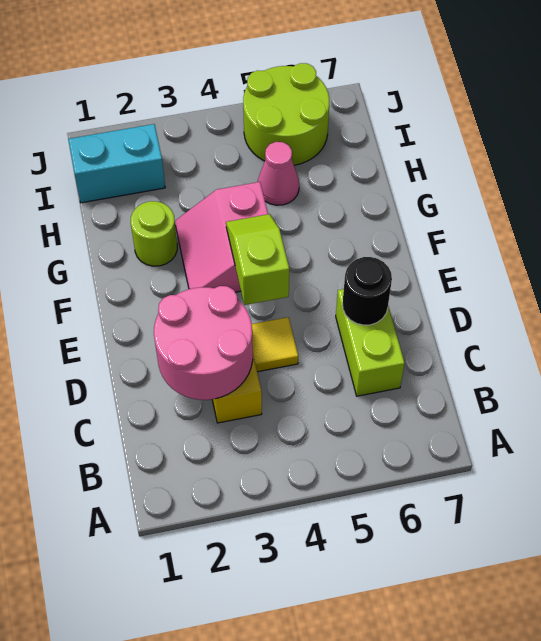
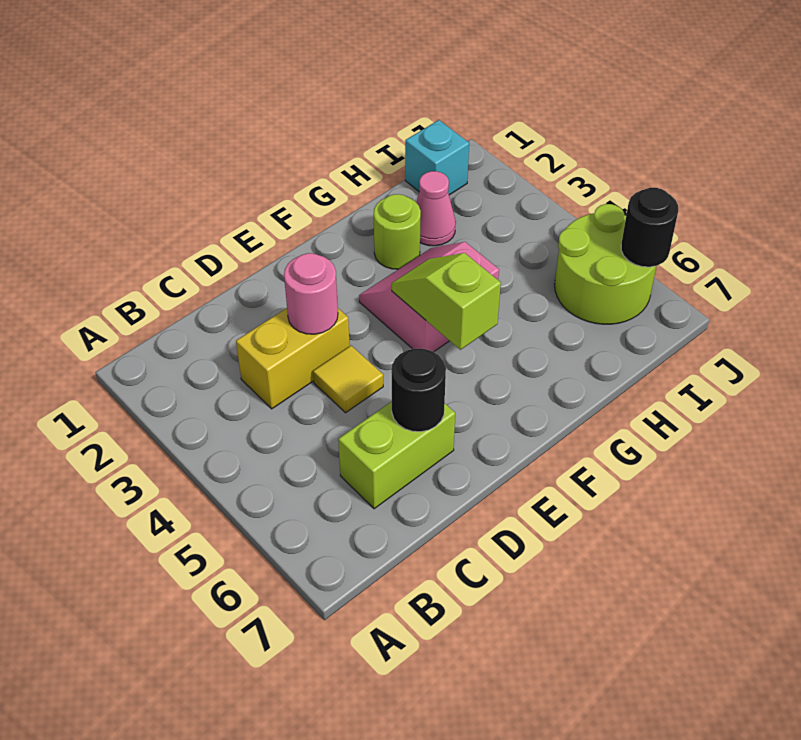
pink 2x2 round brick [154,286,253,400] -> pink 1x1 round brick [284,253,338,334]
lime 1x2 slope [226,214,289,305] -> lime 1x2 slope turned to [392,253,501,350]
pink 1x1 cone [258,142,299,205] -> pink 1x1 cone moved to [416,171,456,246]
cyan 1x2 brick [68,124,165,203] -> cyan 1x1 brick [405,120,469,195]
none -> black 1x1 round brick [621,188,678,267]

